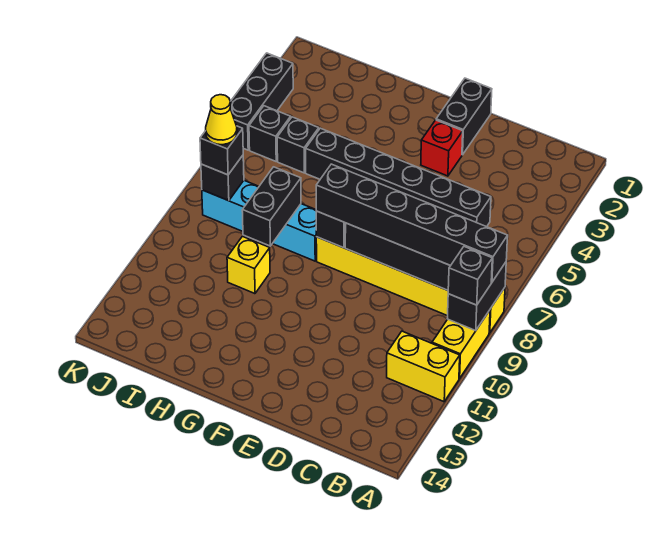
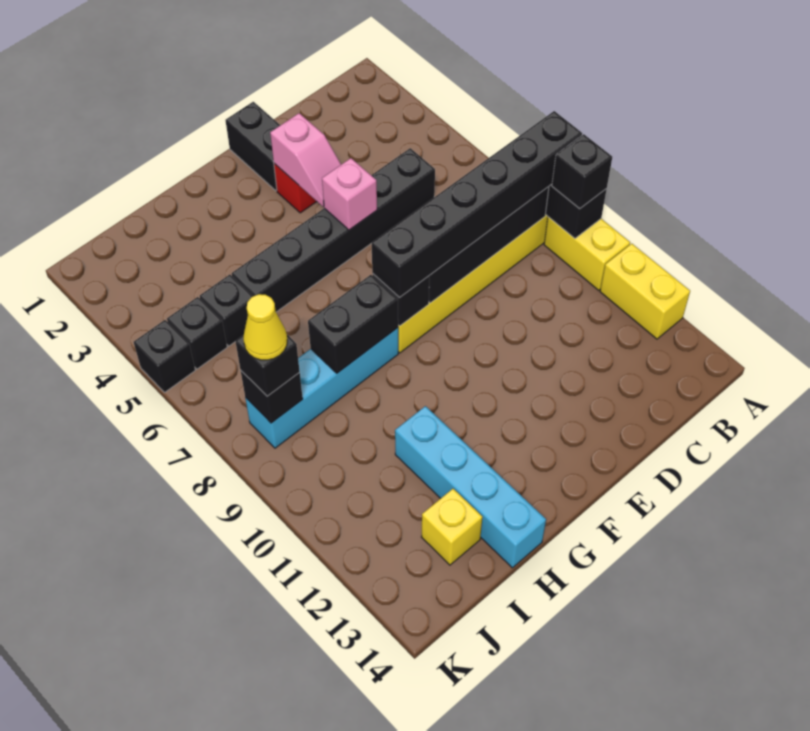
yellow 1x2 brick [387,331,460,402] -> yellow 1x2 brick turned to [600,244,690,339]
none -> pink 1x2 slope [270,113,341,207]
none -> pink 1x1 brick [322,158,377,230]
black 1x2 brick [242,167,301,246] -> black 1x2 brick turned to [308,275,398,373]
yellow 1x1 brick [227,236,270,294] -> yellow 1x1 brick moved to [422,489,482,565]
none -> cyan 1x4 brick [395,406,546,568]
black 1x3 brick [230,53,293,150] -> black 1x1 brick [134,320,195,393]

